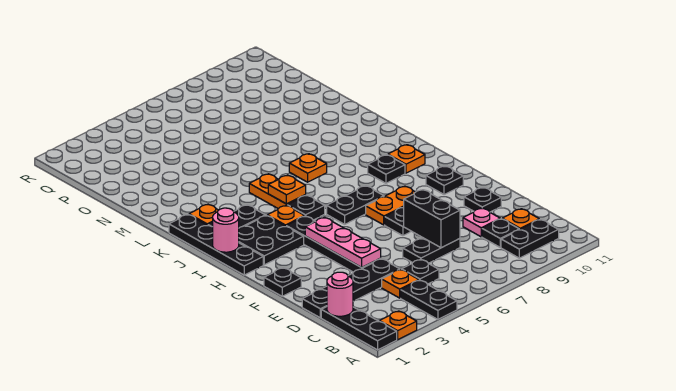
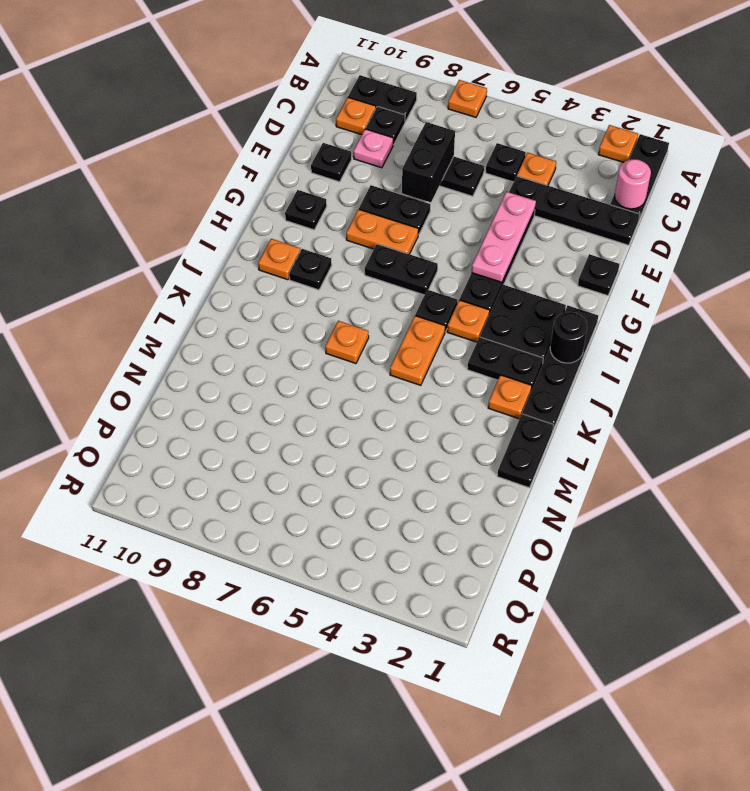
black 1x2 plate [401,280,457,319] -> black 1x2 plate moved to [497,414,554,488]
pink 1x1 round brick [213,208,239,252] -> black 1x1 round brick [550,312,587,363]
orange 1x1 plate [268,175,306,204] -> orange 1x1 plate moved to [448,80,487,117]

